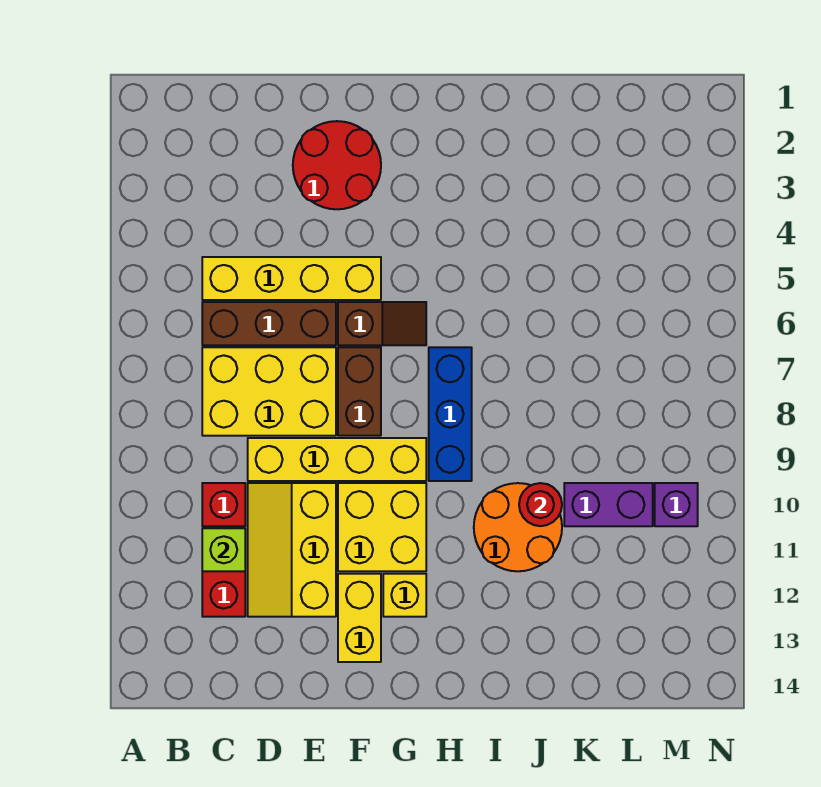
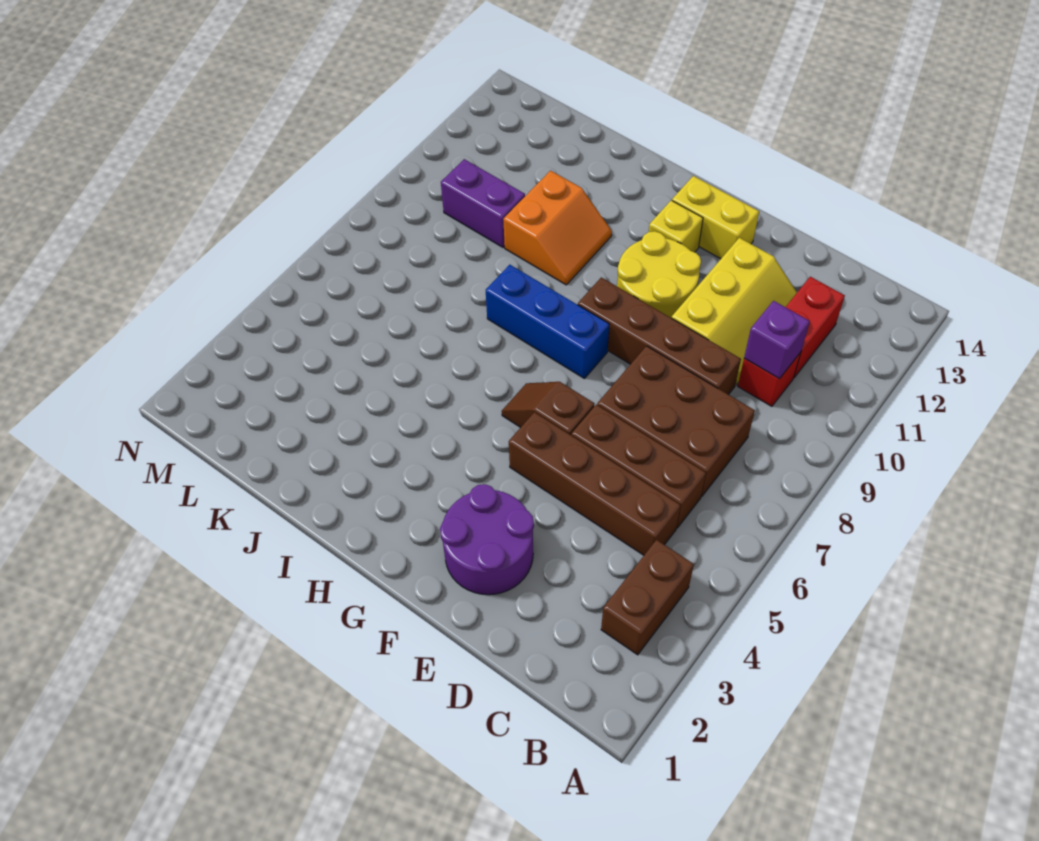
yellow 1x4 brick [202,257,381,300] -> brown 1x4 brick [509,412,681,555]
yellow 2x3 brick [202,347,336,436] -> brown 2x3 brick [597,346,755,496]
lime 1x1 brick [202,528,245,571] -> none
yellow 1x4 brick [248,438,426,481] -> brown 1x4 brick [578,277,741,395]
red 2x2 round brick [293,121,381,209] -> purple 2x2 round brick [440,484,534,595]
brown 1x2 brick [338,347,381,436] -> brown 1x2 brick moved to [601,540,694,655]
yellow 2x2 brick [338,483,426,571] -> yellow 2x2 round brick [617,231,701,318]
yellow 1x2 brick [338,574,381,662] -> yellow 1x2 brick turned to [672,176,759,259]
blue 1x3 brick [429,347,472,481] -> blue 1x3 brick turned to [486,265,609,378]
orange 2x2 round brick [474,483,562,571] -> orange 2x2 slope [503,171,612,285]
red 1x1 round brick [519,483,562,526] -> none
purple 1x1 brick [655,483,698,526] -> purple 1x1 brick moved to [744,301,810,379]

